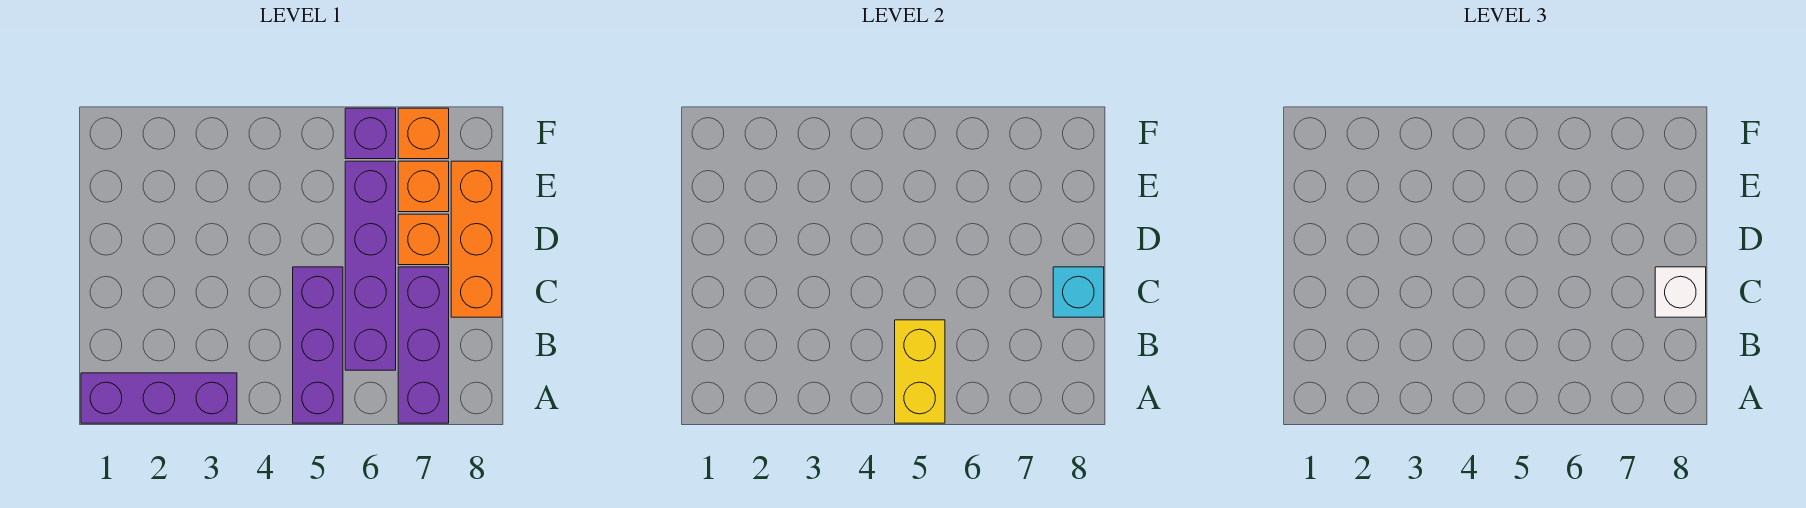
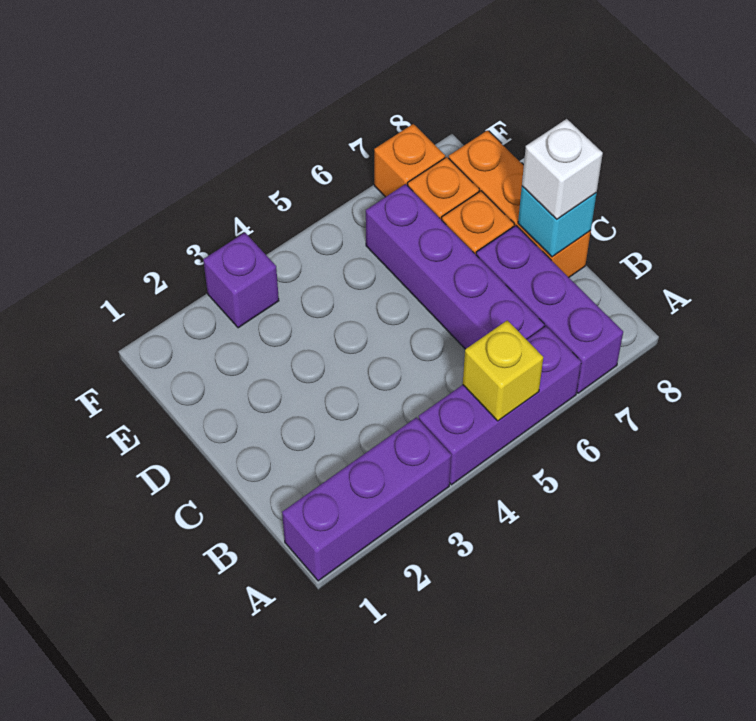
purple 1x3 brick [293,267,343,423] -> purple 1x3 brick turned to [419,326,581,485]
yellow 1x2 brick [895,320,945,423] -> yellow 1x1 brick [463,320,543,421]
purple 1x1 brick [345,108,396,159] -> purple 1x1 brick moved to [203,233,279,328]

